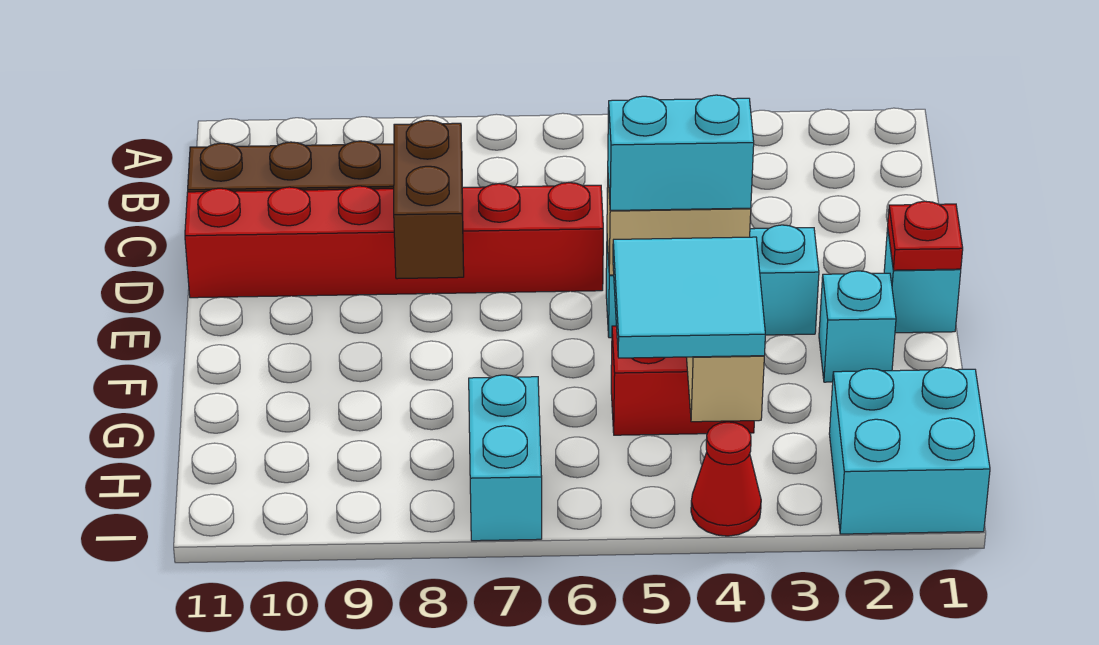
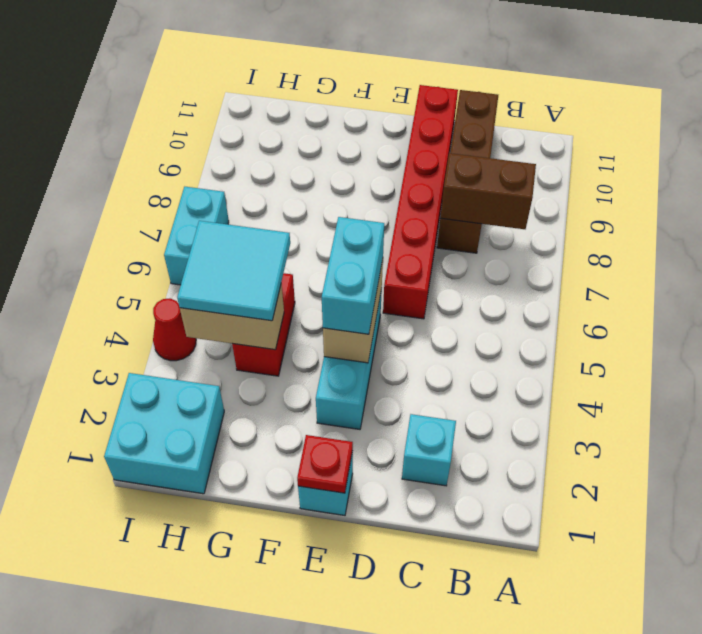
brown 1x2 brick [394,120,464,279] -> brown 1x2 brick moved to [440,153,536,229]
cyan 1x1 brick [819,271,896,382] -> cyan 1x1 brick moved to [402,414,456,486]
cyan 1x2 brick [469,375,542,541] -> cyan 1x2 brick turned to [164,187,229,285]

